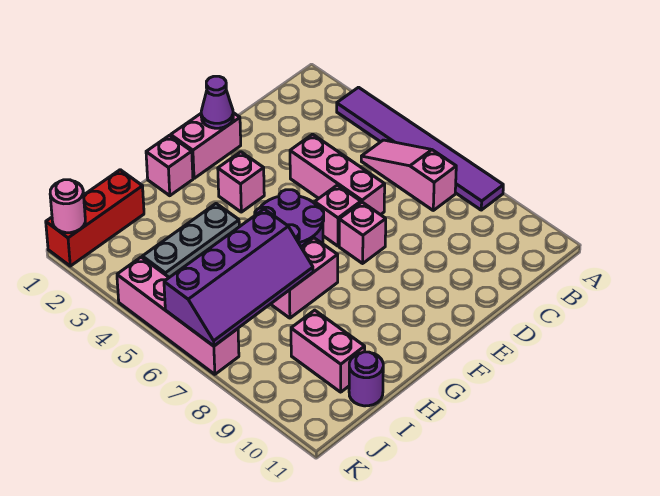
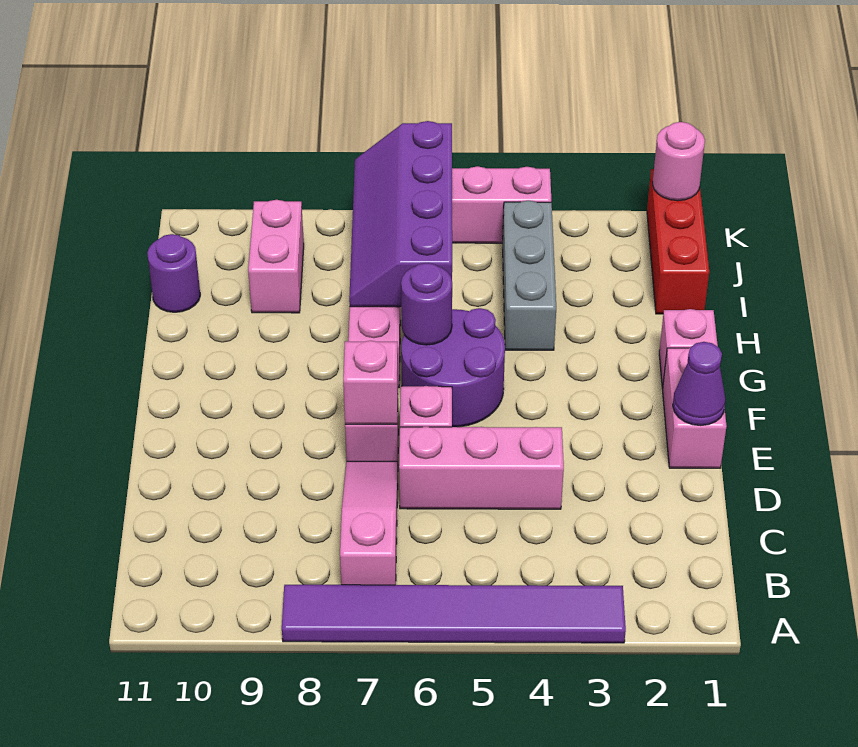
pink 1x3 slope [361,140,456,210] -> pink 1x3 slope turned to [340,461,398,585]
pink 1x1 brick [218,152,264,212] -> pink 1x1 brick moved to [343,341,398,424]
none -> purple 1x1 round brick [401,263,452,345]
pink 1x2 brick [291,310,365,392] -> pink 1x2 brick turned to [248,200,304,313]

